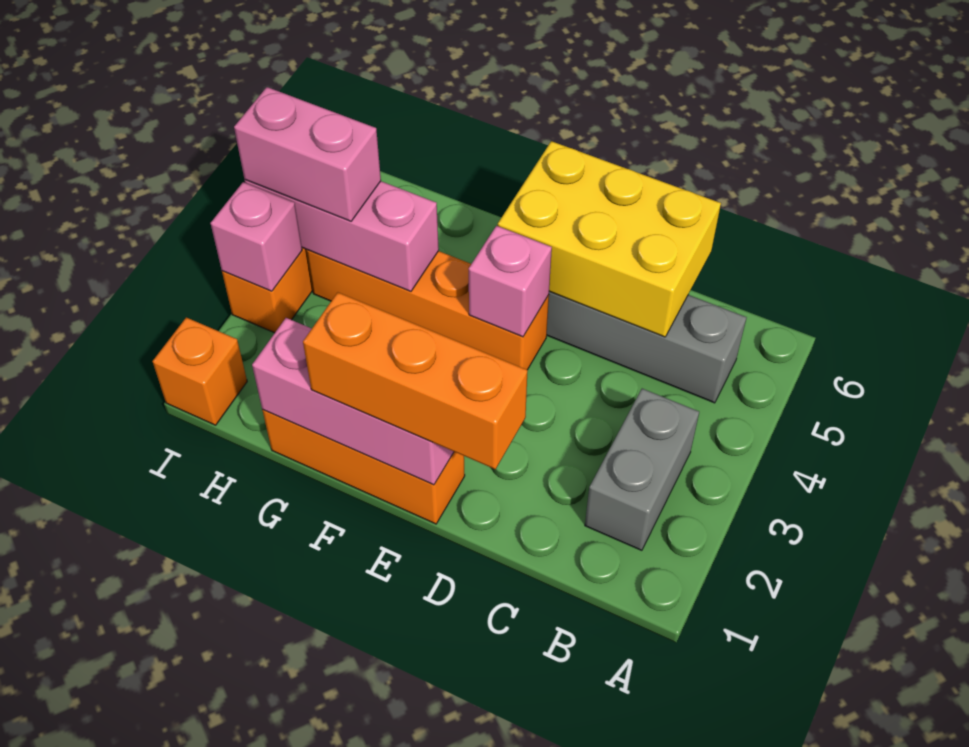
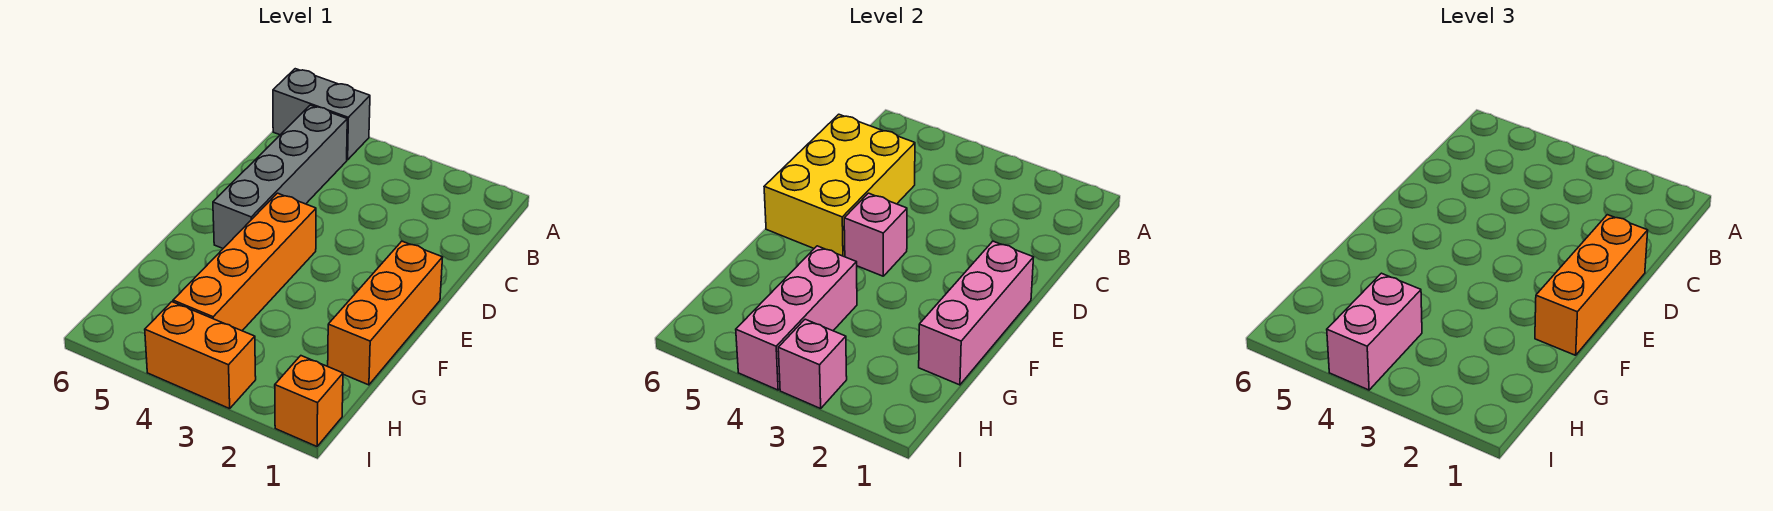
grey 1x2 brick [585,389,699,550] -> grey 1x2 brick moved to [273,69,370,160]

